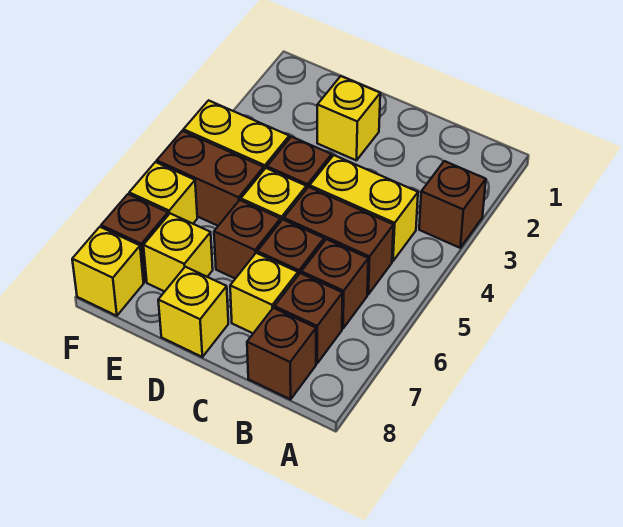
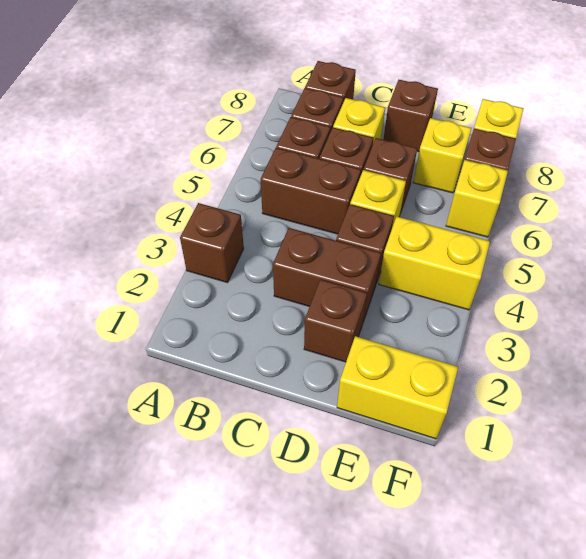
yellow 1x2 brick [310,155,418,261] -> yellow 1x2 brick moved to [337,336,458,439]
yellow 1x1 brick [317,76,380,160] -> brown 1x1 brick [304,280,367,362]
yellow 1x1 brick [158,267,228,357] -> brown 1x1 brick [383,80,438,152]
brown 1x2 brick [157,131,264,226] -> brown 1x2 brick moved to [273,228,381,322]

